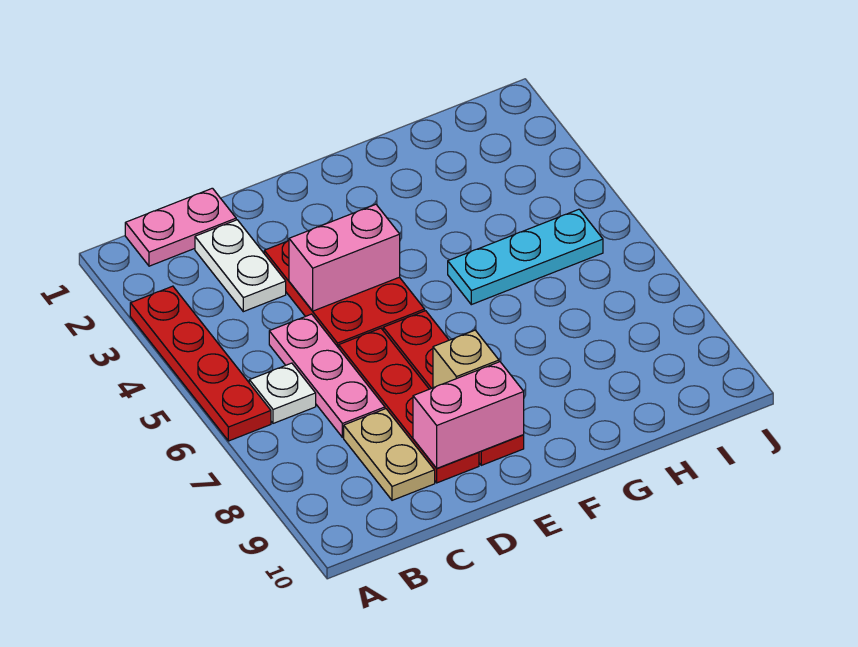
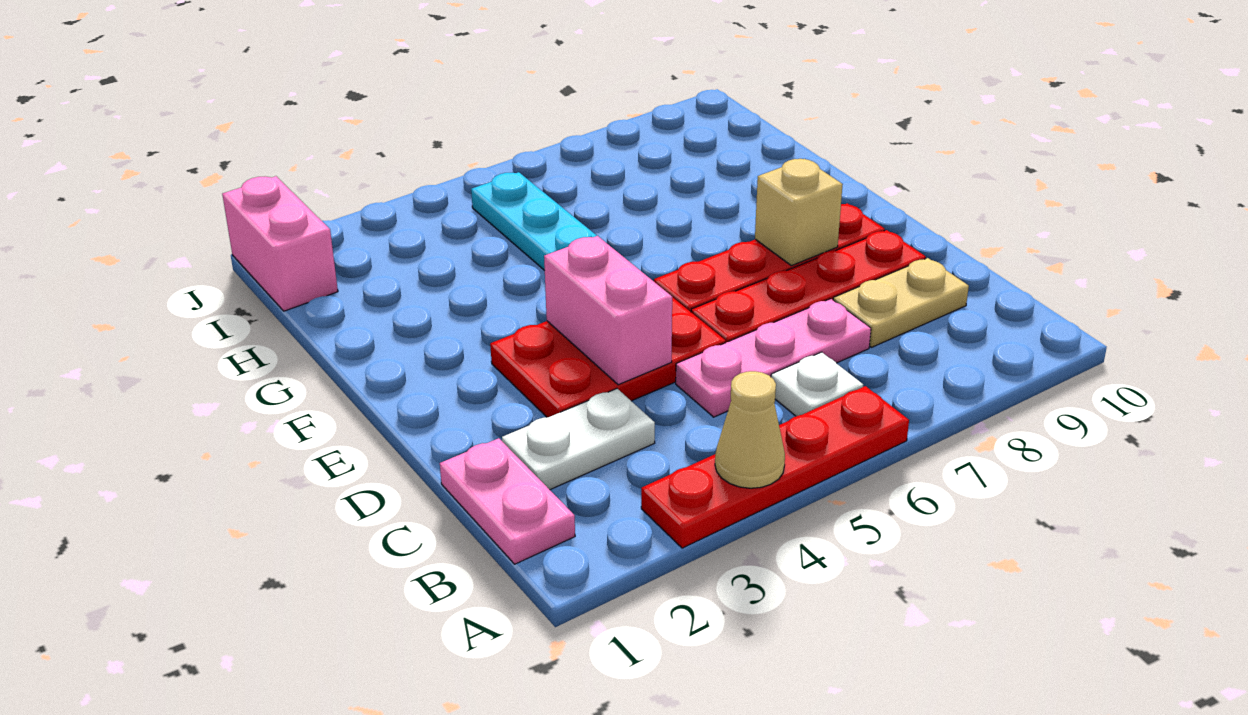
none -> tan 1x1 cone [715,371,785,488]
pink 1x2 brick [413,362,524,468] -> pink 1x2 brick moved to [222,176,338,311]

